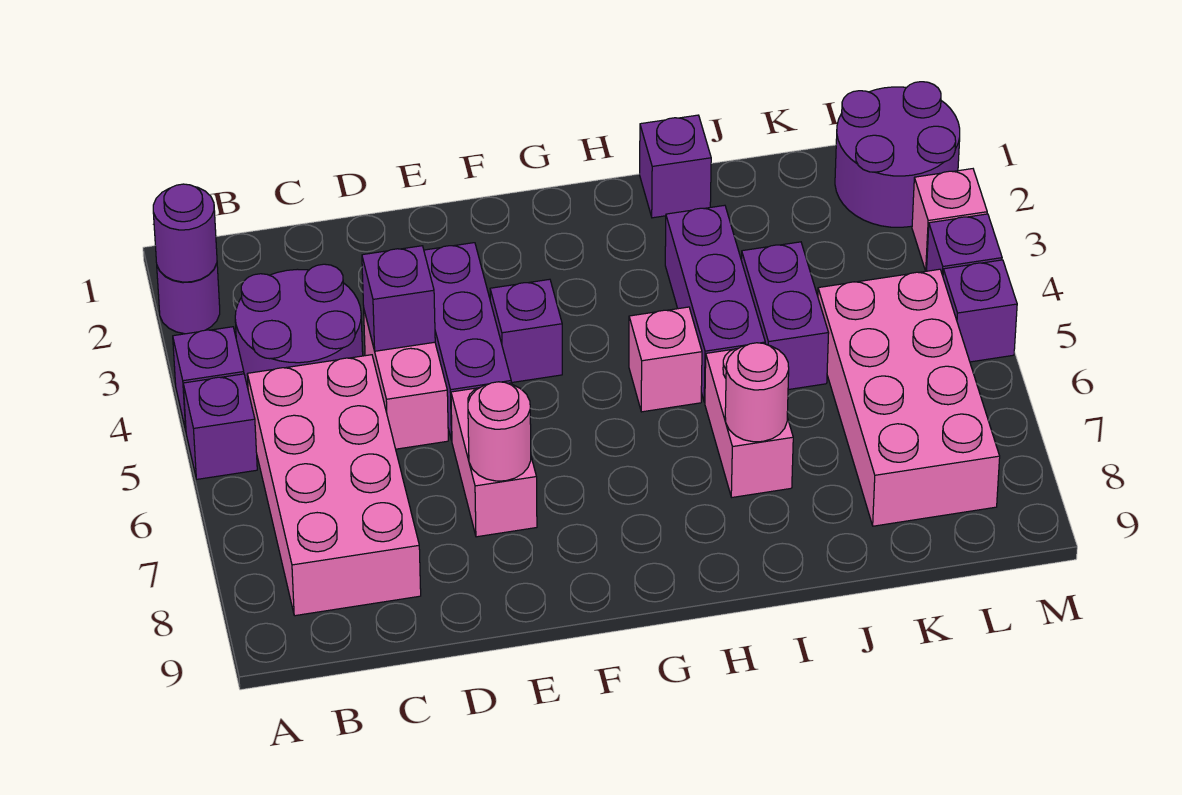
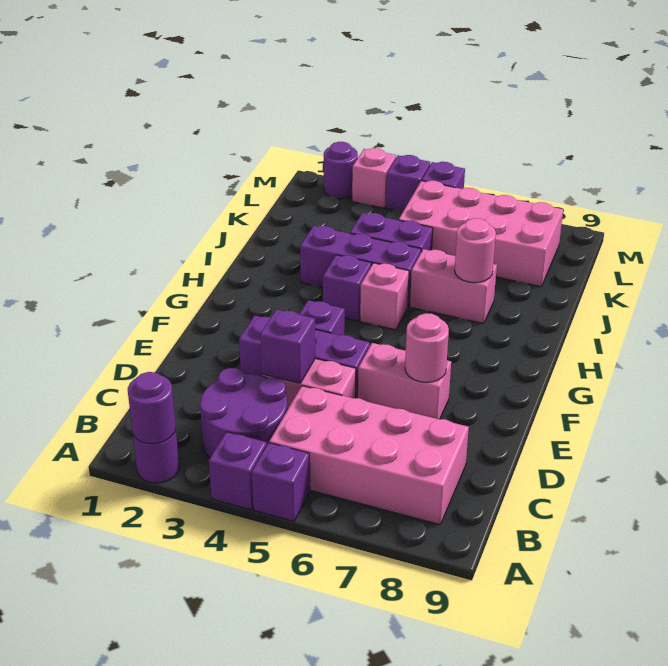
purple 1x1 brick [640,115,711,218] -> purple 1x1 brick moved to [323,255,371,321]
purple 2x2 round brick [835,82,960,227] -> purple 1x1 round brick [324,142,358,199]

